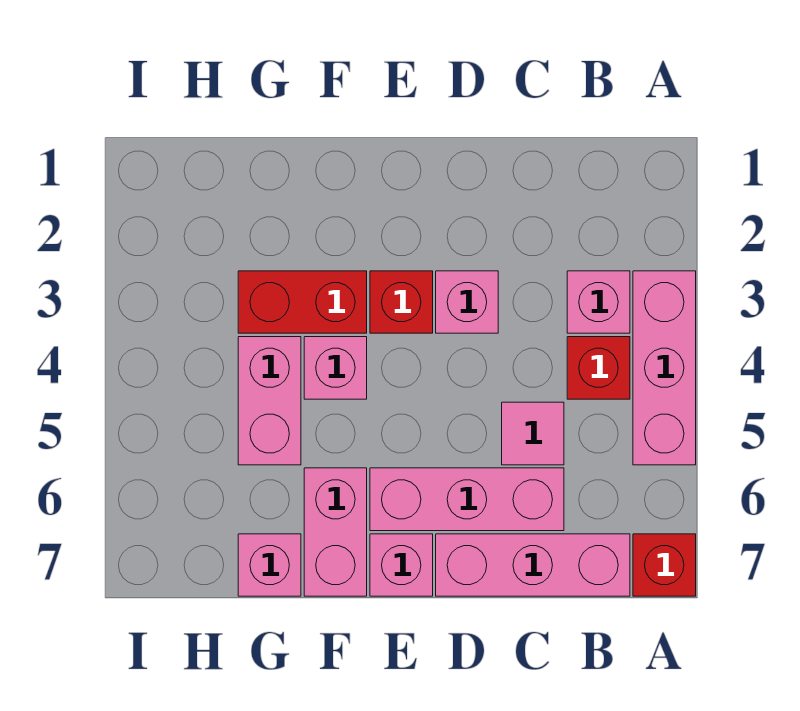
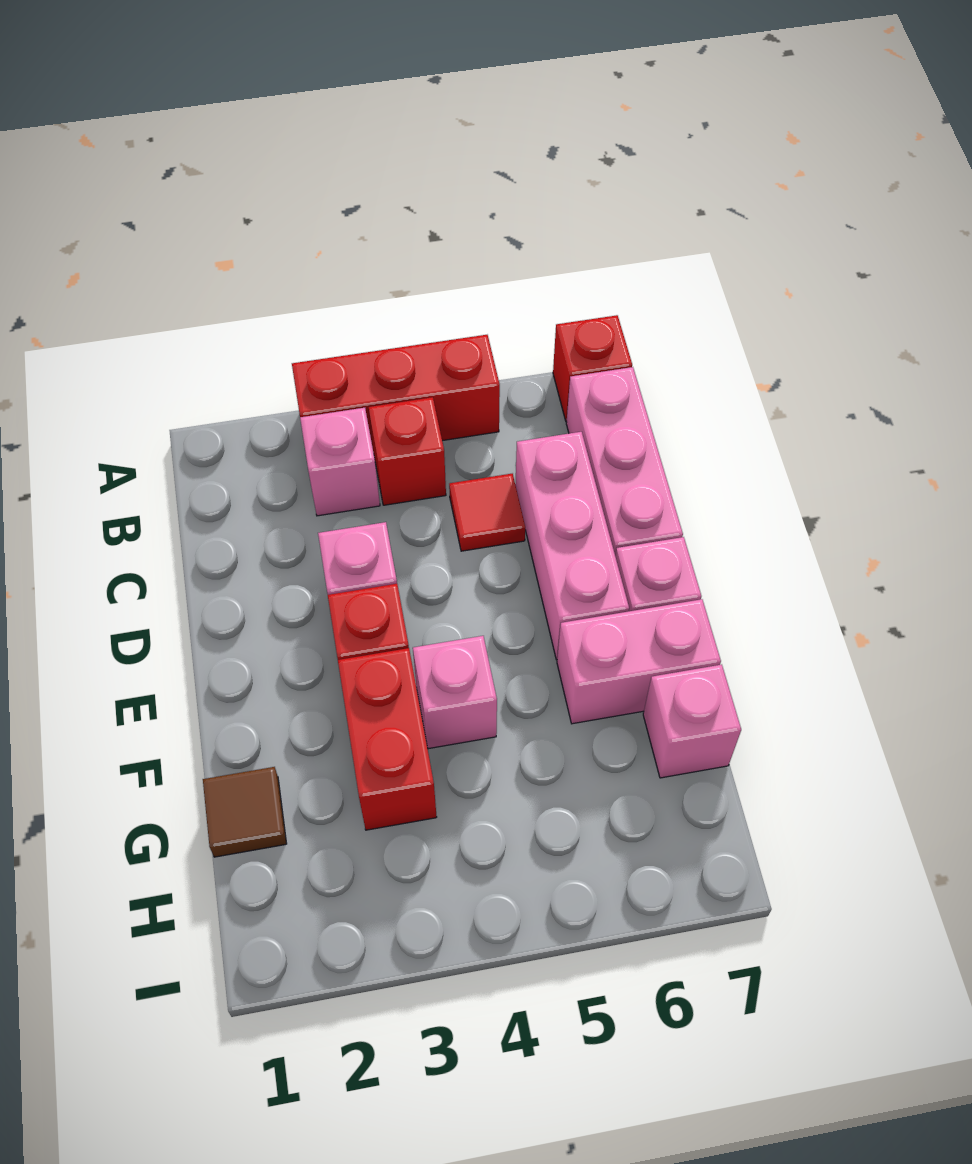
pink 1x3 brick [633,271,696,465] -> red 1x3 brick [292,335,500,448]
pink 1x1 tile [502,402,564,465] -> red 1x1 tile [449,474,525,551]
none -> brown 1x1 tile [203,767,287,857]
pink 1x2 brick [238,337,301,465] -> none

